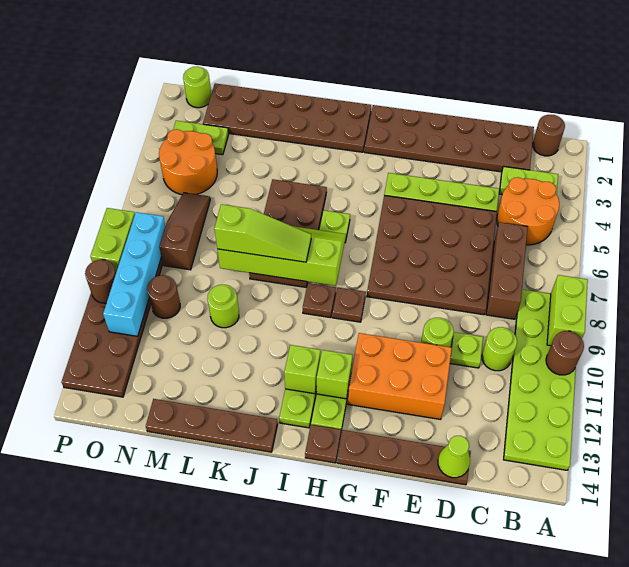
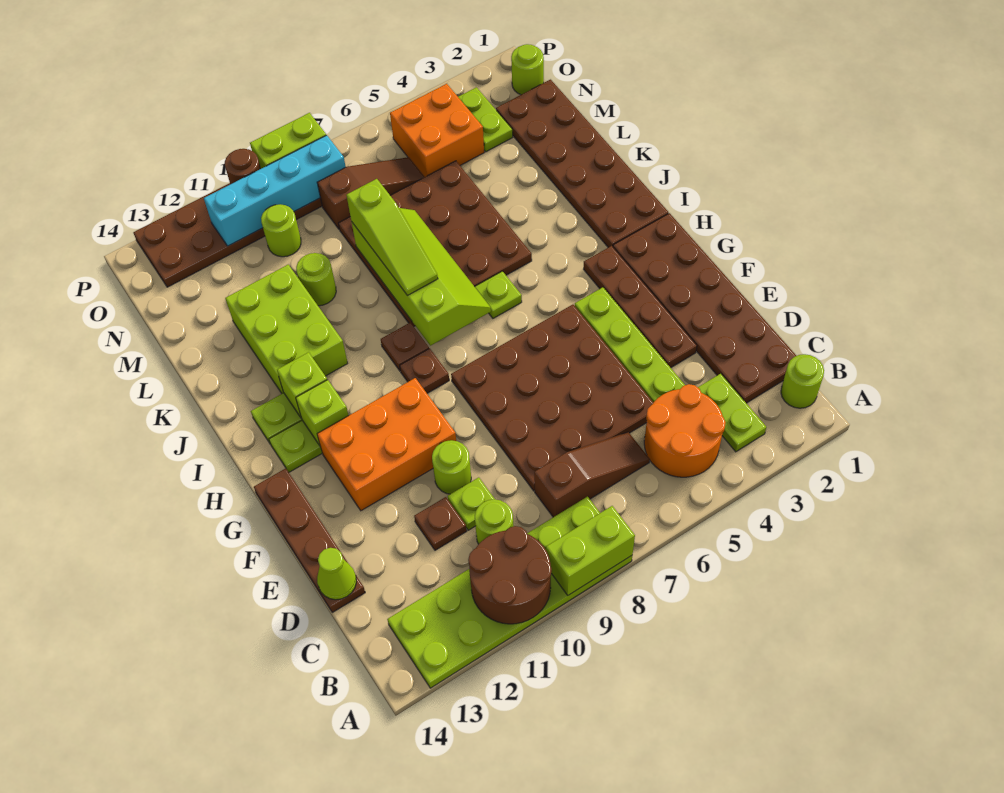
brown 1x1 round brick [546,331,584,375] -> brown 2x2 round brick [468,526,552,624]
brown 1x1 round brick [532,115,565,156] -> lime 1x1 round brick [781,354,824,408]
brown 1x3 brick [486,222,528,319] -> brown 1x3 slope [534,432,650,517]
orange 2x3 brick [348,333,452,419] -> orange 2x3 brick turned to [317,378,456,511]
brown 1x1 plate [305,425,341,463] -> brown 1x1 plate moved to [414,497,467,550]
brown 2x4 plate [249,179,327,288] -> brown 4x4 plate [339,161,532,326]
none -> lime 2x3 brick [225,265,348,393]
brown 1x4 plate [146,399,278,452] -> brown 1x4 plate moved to [584,246,697,368]
orange 2x2 round brick [159,129,217,195] -> orange 2x2 brick [390,84,484,177]
brown 1x1 round brick [147,275,180,318] -> lime 1x1 round brick [261,204,301,257]

